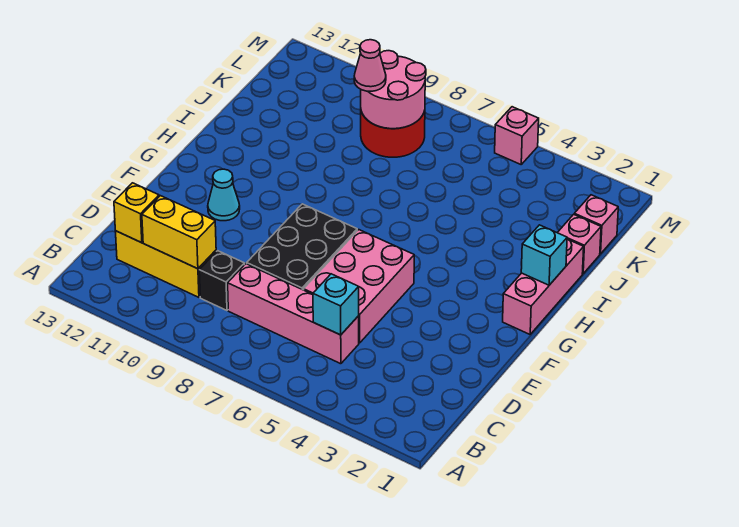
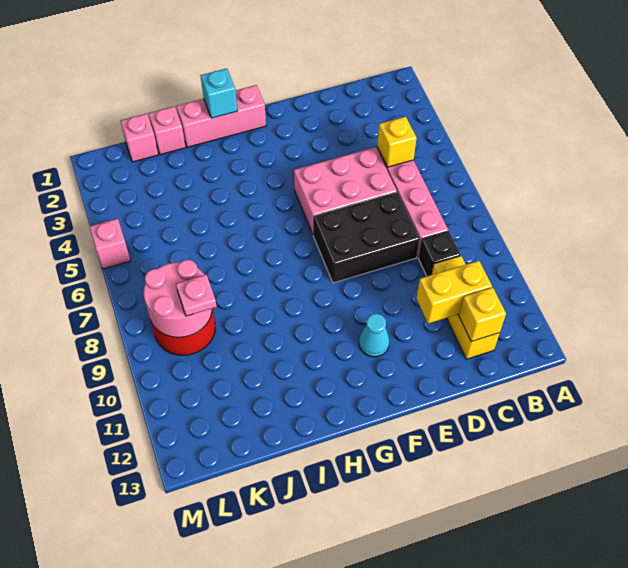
cyan 1x1 brick [313,274,359,335] -> yellow 1x1 brick [377,117,417,167]
yellow 1x2 brick [142,196,216,269] -> yellow 1x2 brick turned to [416,261,492,324]
pink 1x1 cone [354,40,386,91] -> pink 1x1 plate [176,275,217,316]

